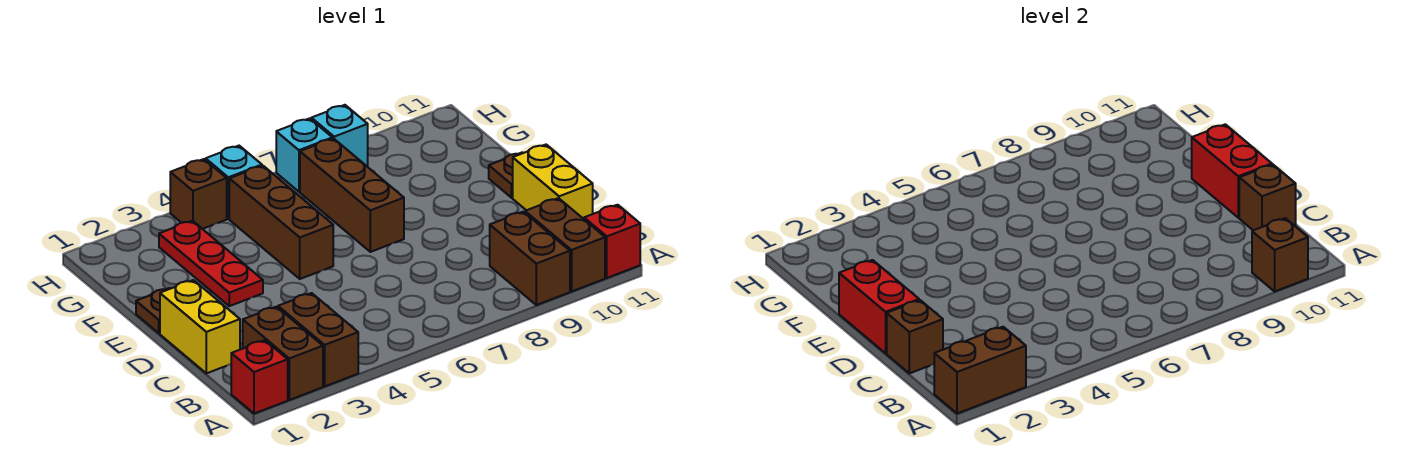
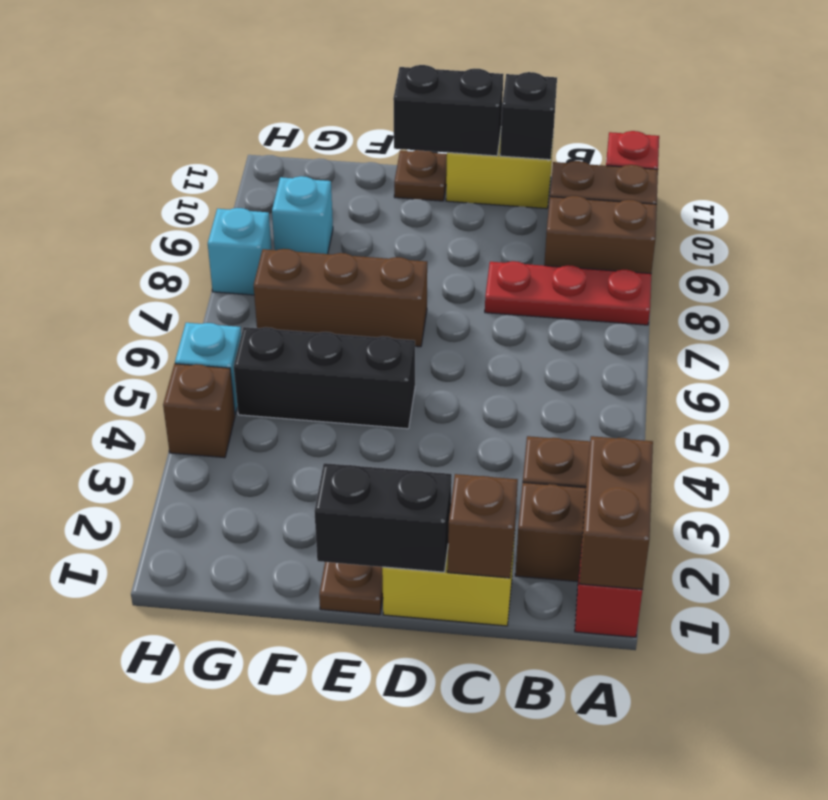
brown 1x1 brick [1252,218,1308,291] -> none
brown 1x1 brick [1239,165,1296,230] -> black 1x1 brick [500,72,557,160]
red 1x2 brick [839,260,919,353] -> black 1x2 brick [314,463,452,572]
red 1x2 brick [1192,124,1272,218] -> black 1x2 brick [393,65,504,156]
red 1x3 plate [159,221,263,306] -> red 1x3 plate moved to [485,261,651,325]
brown 1x3 brick [229,166,333,279] -> black 1x3 brick [234,327,415,429]
cyan 1x1 brick [276,118,332,192] -> cyan 1x1 brick moved to [272,176,333,254]

